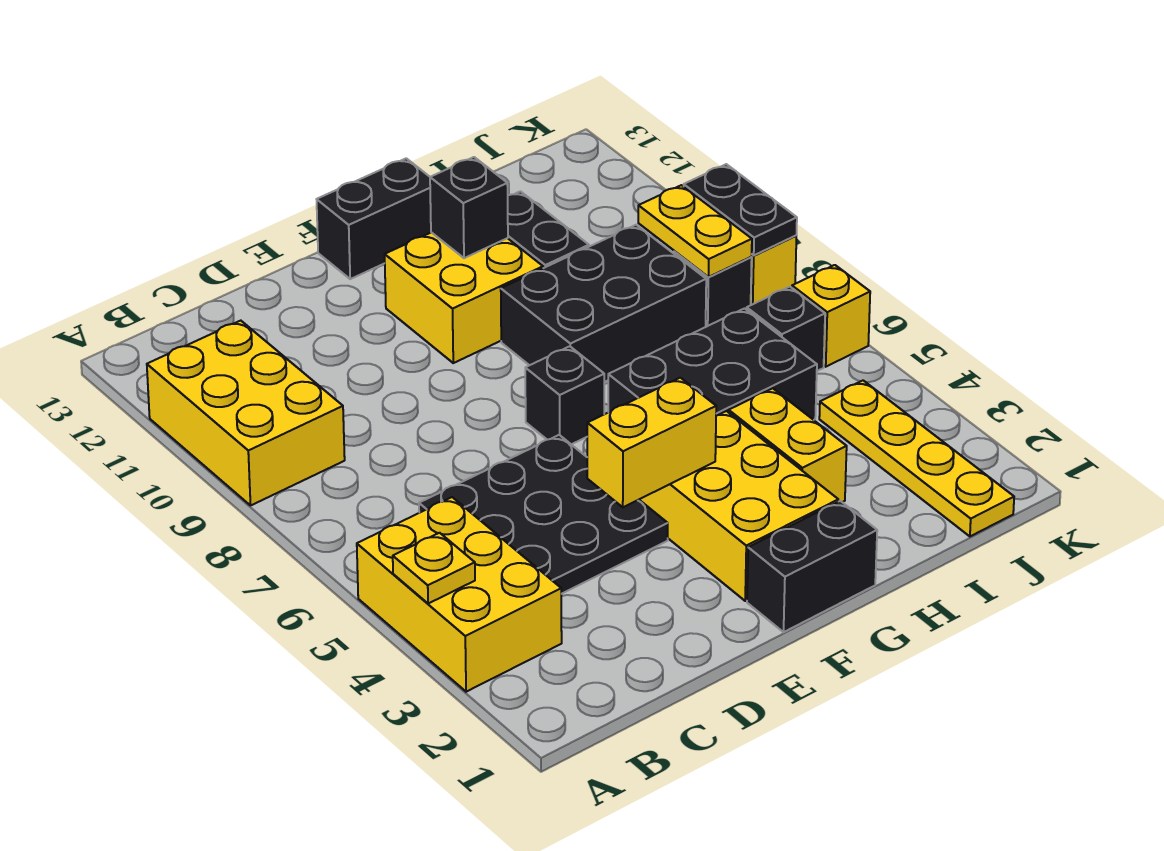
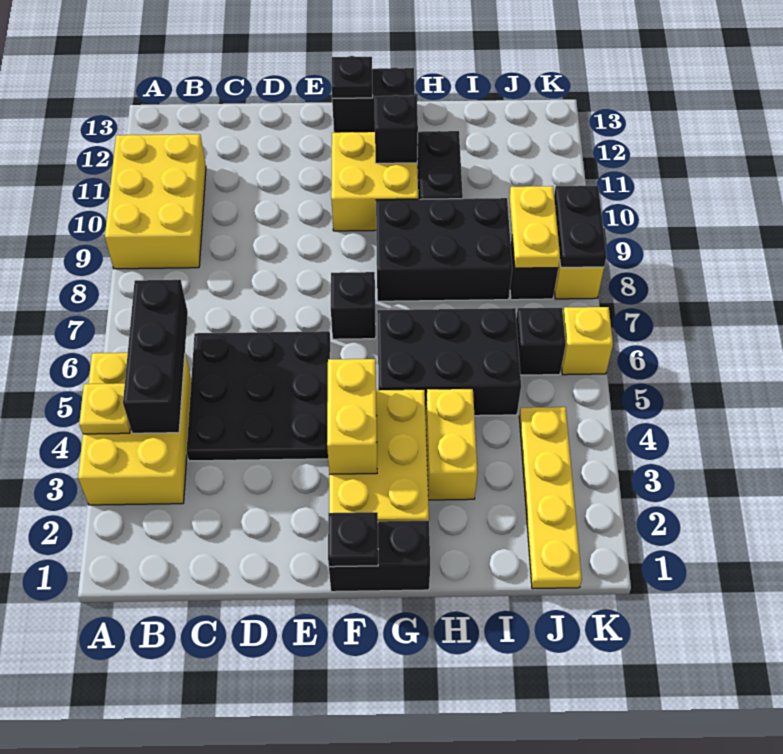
none -> black 1x3 brick [123,280,188,433]
yellow 1x2 brick [587,378,716,507] -> yellow 1x2 brick turned to [327,359,377,474]
none -> black 1x1 plate [328,512,378,567]
none -> black 1x1 plate [332,56,373,99]

